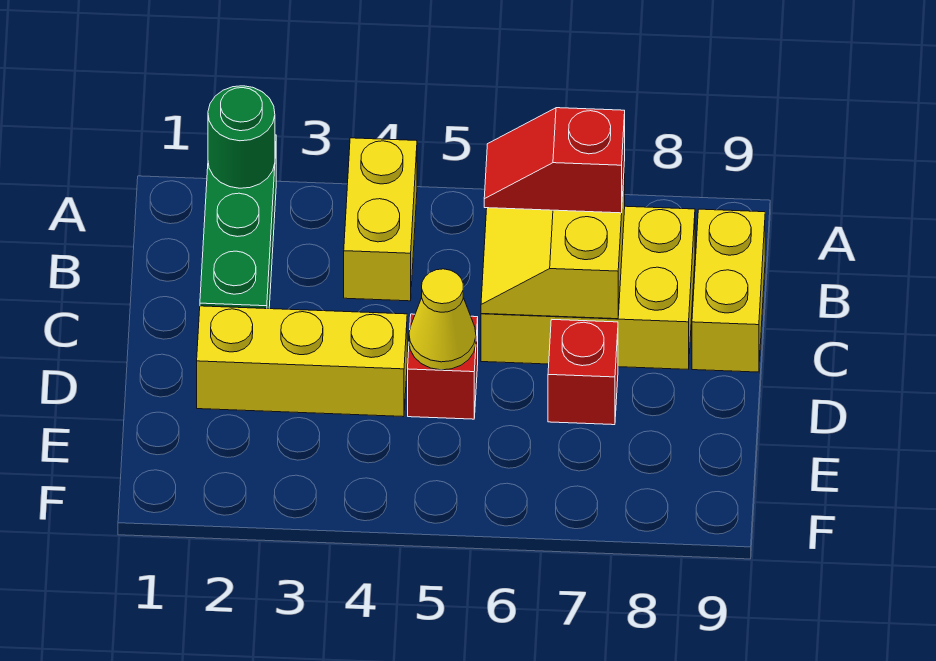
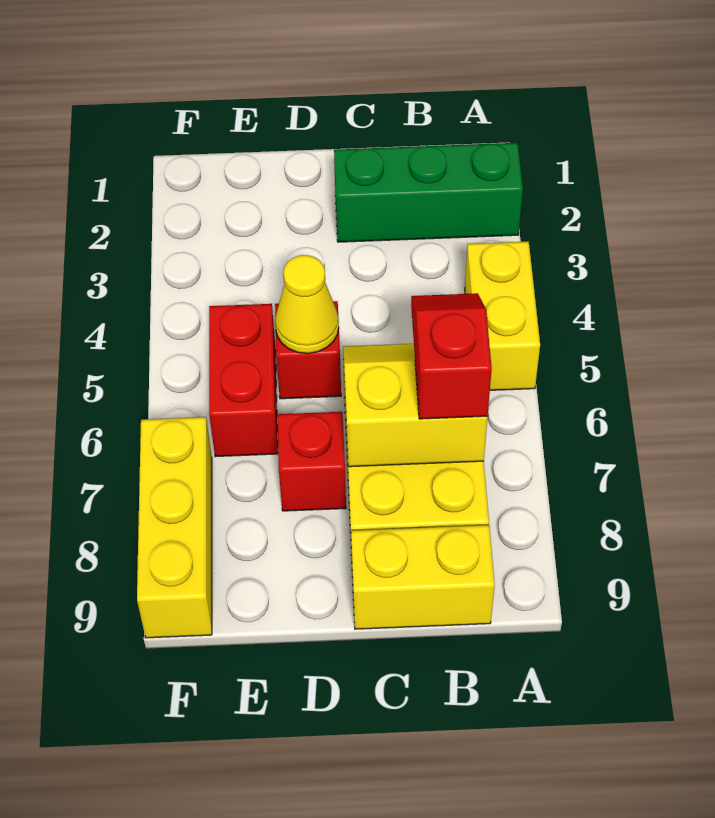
green 1x1 round brick [208,86,275,188] -> none
yellow 1x2 brick [344,138,417,301] -> yellow 1x2 brick turned to [465,241,540,390]
yellow 1x3 brick [197,306,407,417] -> yellow 1x3 brick moved to [137,417,212,638]
none -> red 1x2 brick [209,304,278,457]

